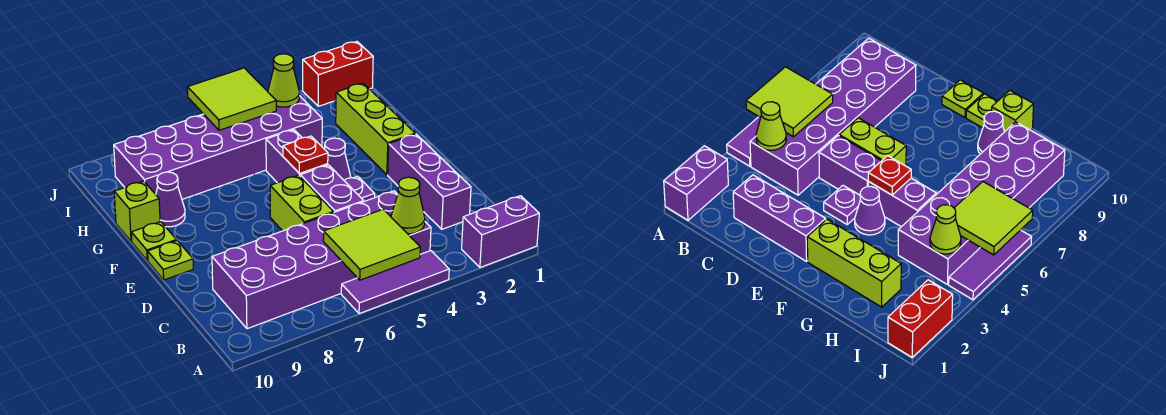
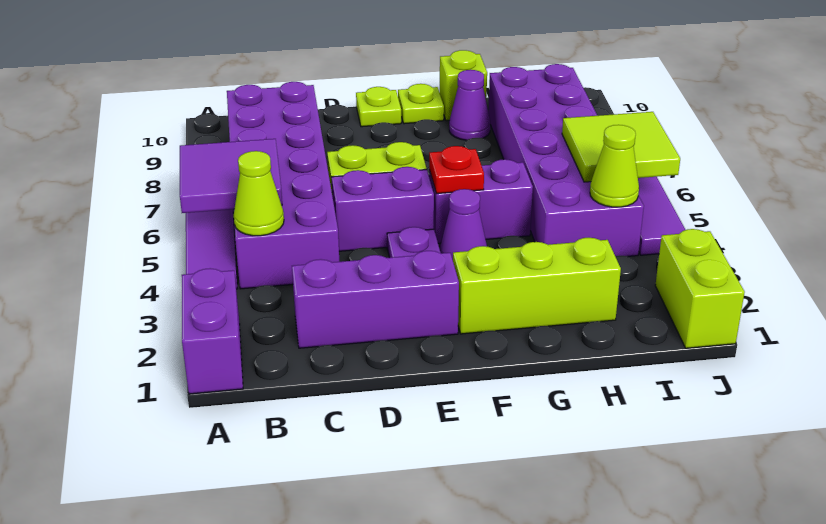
lime 2x2 tile [323,209,420,280] -> purple 2x2 tile [180,139,282,213]
red 1x2 brick [303,42,373,106] -> lime 1x2 brick [655,229,745,348]

